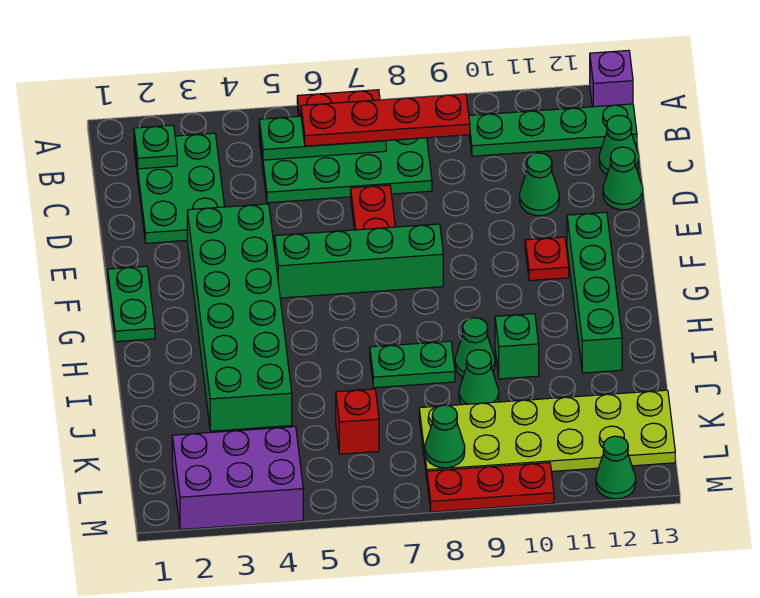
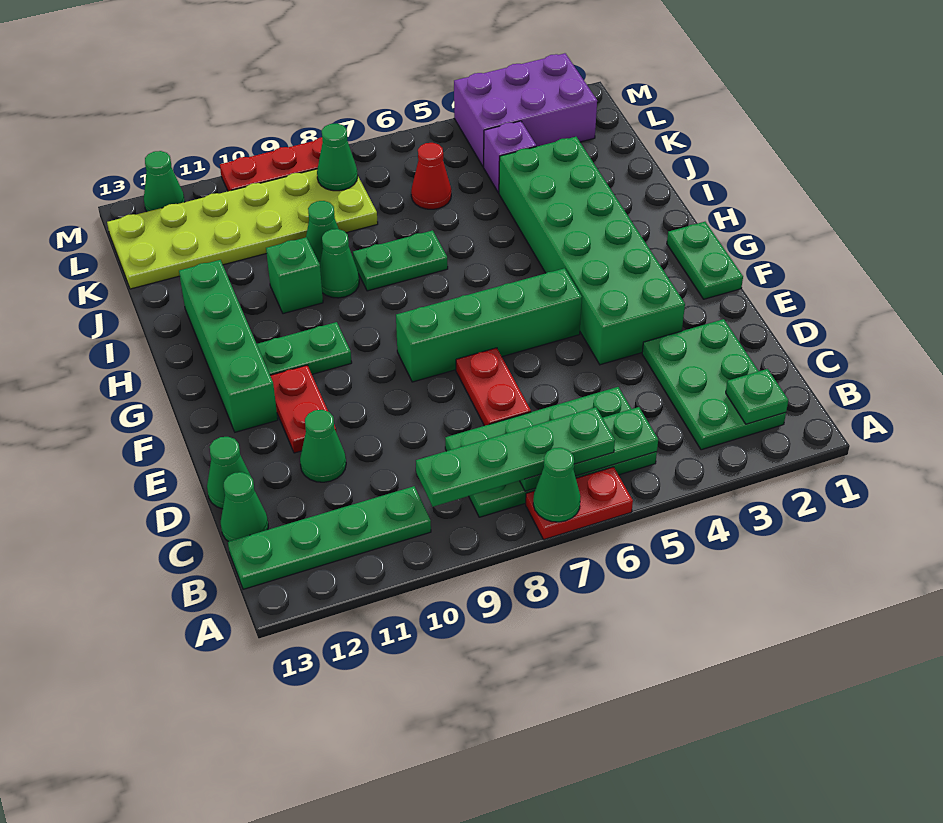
none -> green 1x1 cone [533,448,581,522]
purple 1x1 brick [590,50,633,107] -> purple 1x1 brick moved to [484,121,536,193]
red 1x4 plate [301,94,470,146] -> green 1x4 plate [416,407,615,507]
red 1x1 plate [525,237,569,281] -> red 1x2 plate [270,365,336,453]
none -> green 1x2 plate [257,322,352,375]
red 1x1 brick [336,389,379,454] -> red 1x1 cone [411,143,451,209]

